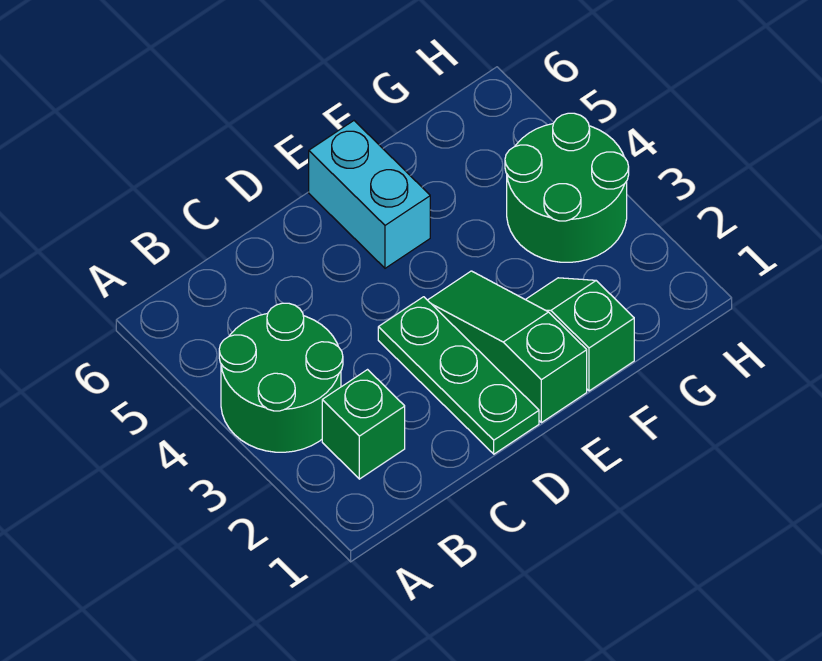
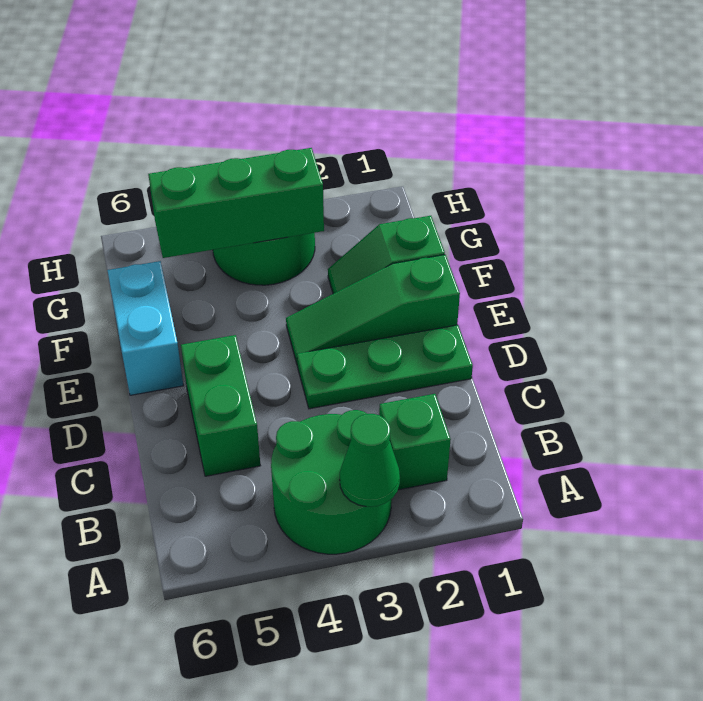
none -> green 1x1 cone [340,414,400,507]
none -> green 1x2 brick [181,335,260,476]
cyan 1x2 brick [309,121,430,268] -> cyan 1x2 brick turned to [108,261,183,395]
none -> green 1x3 brick [148,148,324,258]

